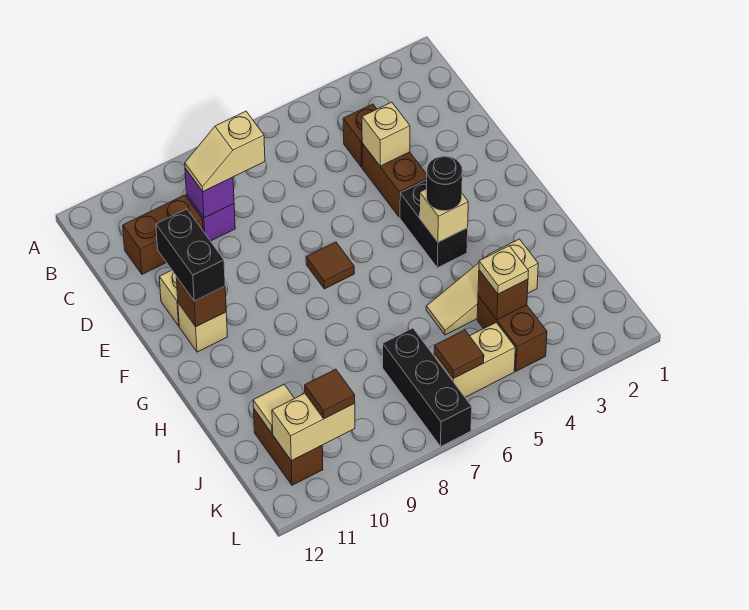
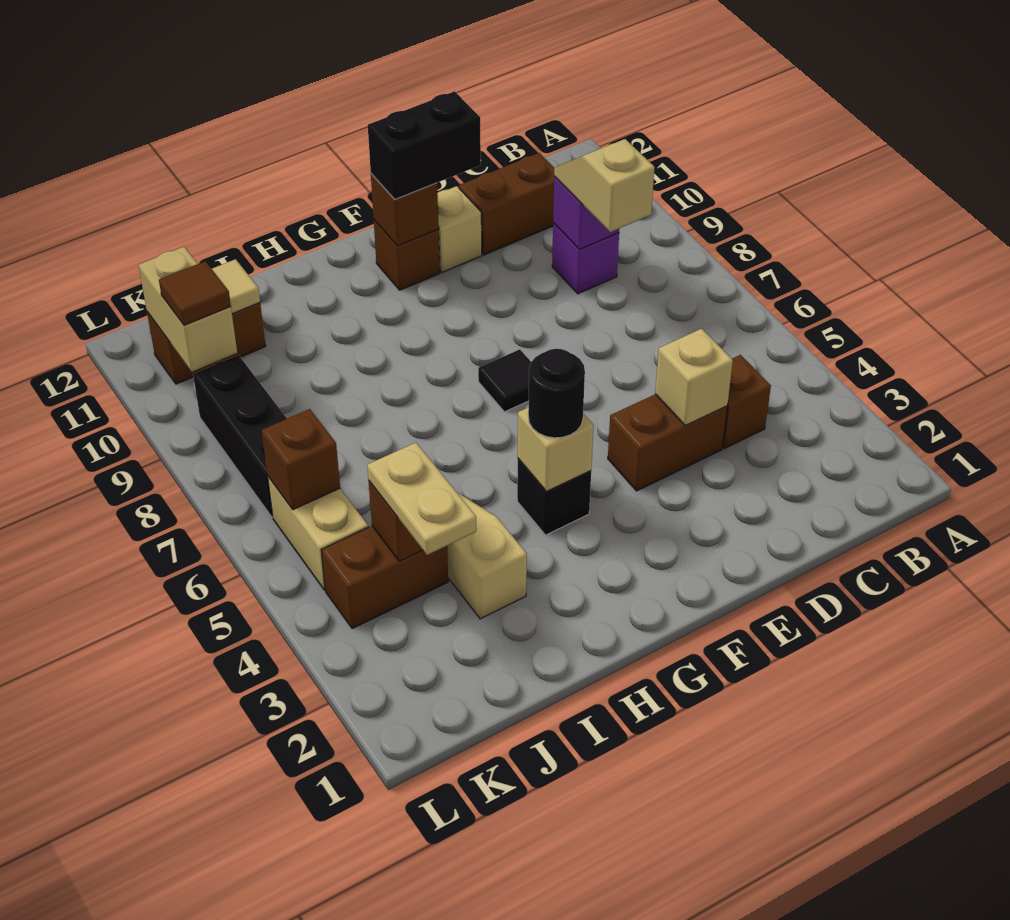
brown 1x2 brick [123,195,203,274] -> brown 1x2 brick turned to [459,153,554,255]
black 1x2 brick [400,180,468,268] -> black 1x1 brick [517,459,591,535]
brown 1x1 tile [306,242,354,289] -> black 1x1 tile [478,349,531,412]
tan 1x1 brick [178,303,228,352] -> brown 1x1 brick [374,220,440,290]
tan 1x1 plate [479,246,529,294] -> tan 1x2 plate [367,443,476,555]
black 1x3 brick [383,328,472,446] -> black 1x3 brick turned to [193,355,287,517]
brown 1x1 tile [434,330,484,378] -> brown 1x1 brick [262,409,340,510]

